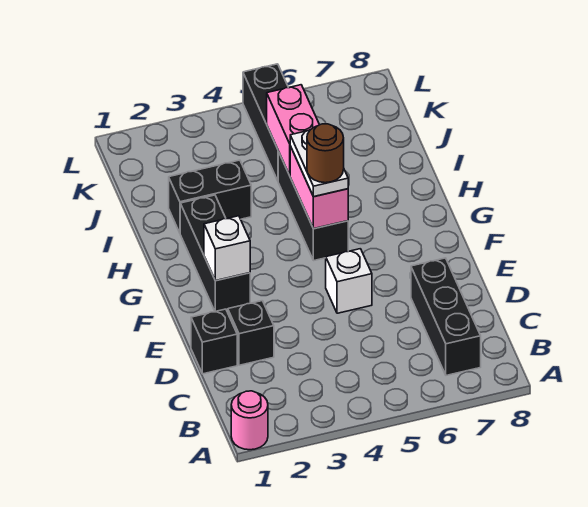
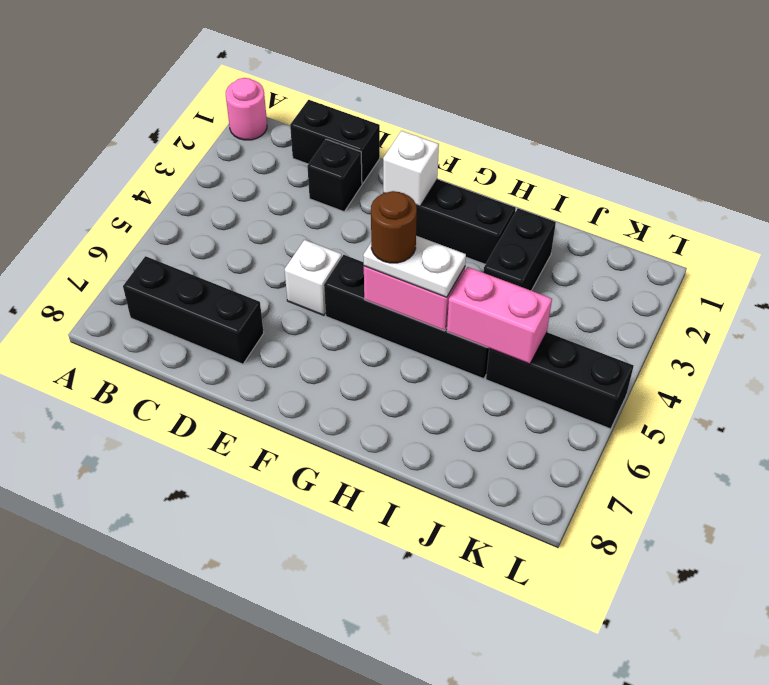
black 1x1 brick [191,309,237,374] -> black 1x2 brick [290,100,380,184]
black 1x3 brick [278,152,348,261] -> black 1x4 brick [324,255,489,379]

